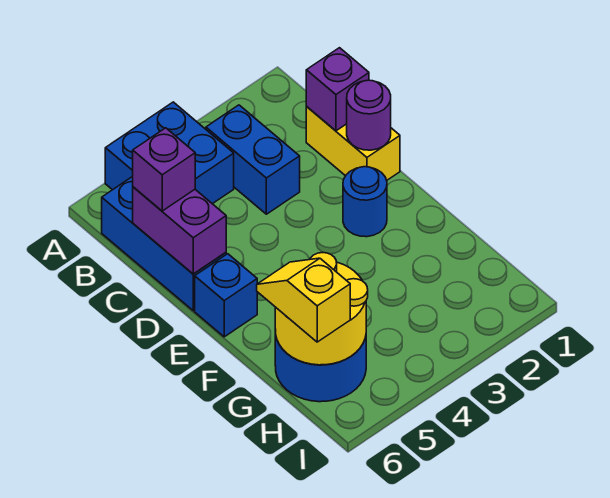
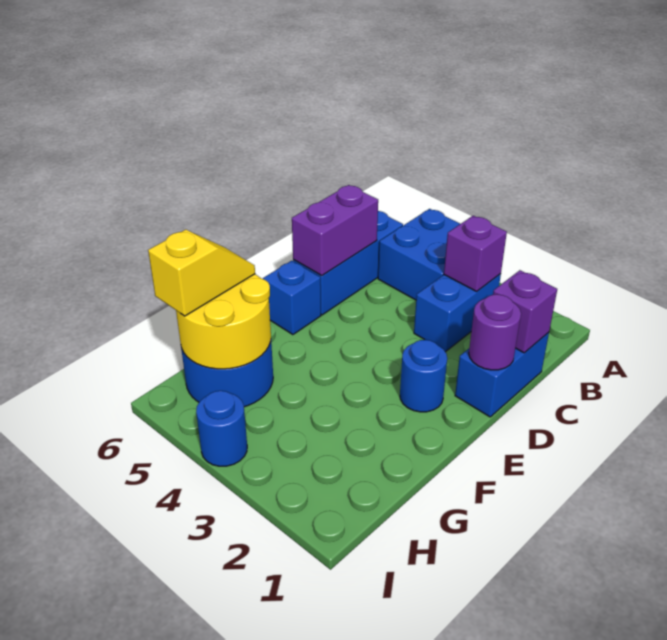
yellow 1x2 brick [306,107,400,180] -> blue 1x2 brick [455,332,549,417]
purple 1x1 brick [133,128,195,211] -> purple 1x1 brick moved to [444,216,507,291]
none -> blue 1x1 round brick [196,391,247,466]

